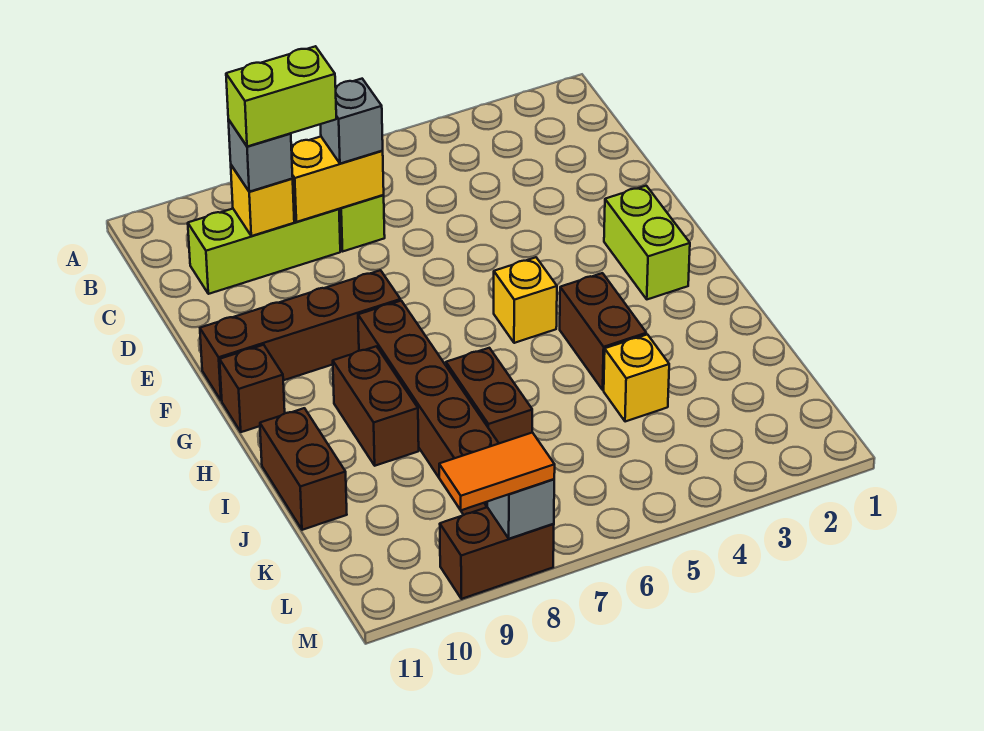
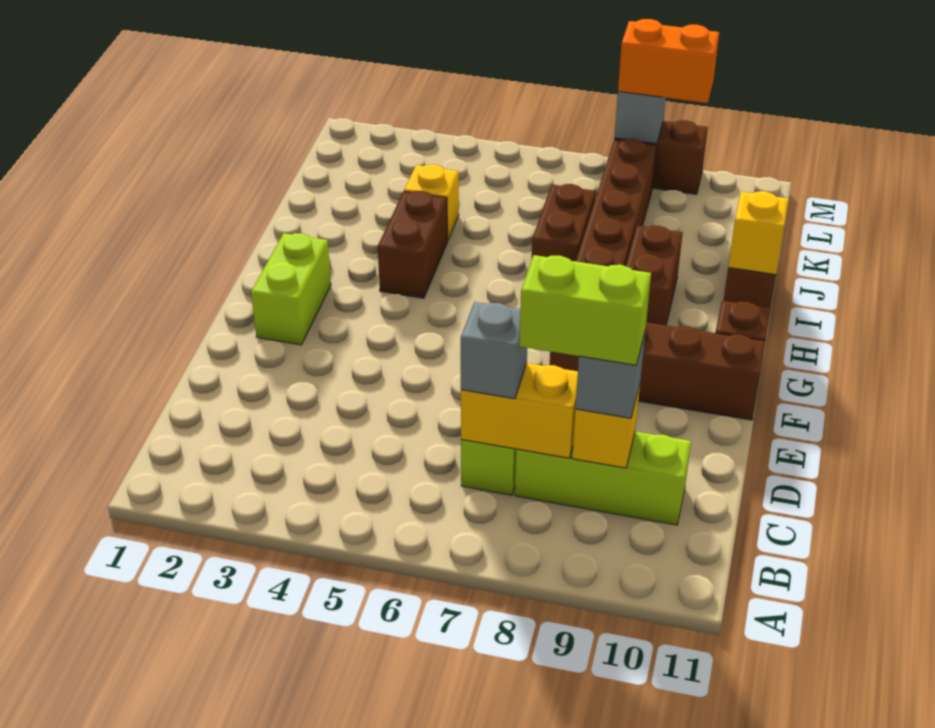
yellow 1x1 brick [494,257,557,343] -> yellow 1x1 brick moved to [728,191,789,275]
orange 1x2 tile [439,432,555,510] -> orange 1x2 brick [618,19,719,103]

